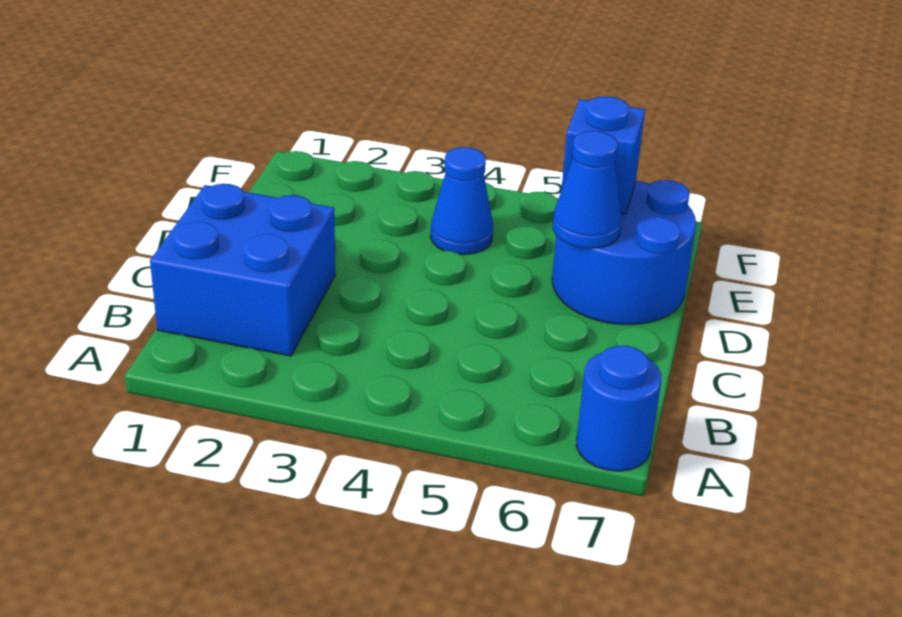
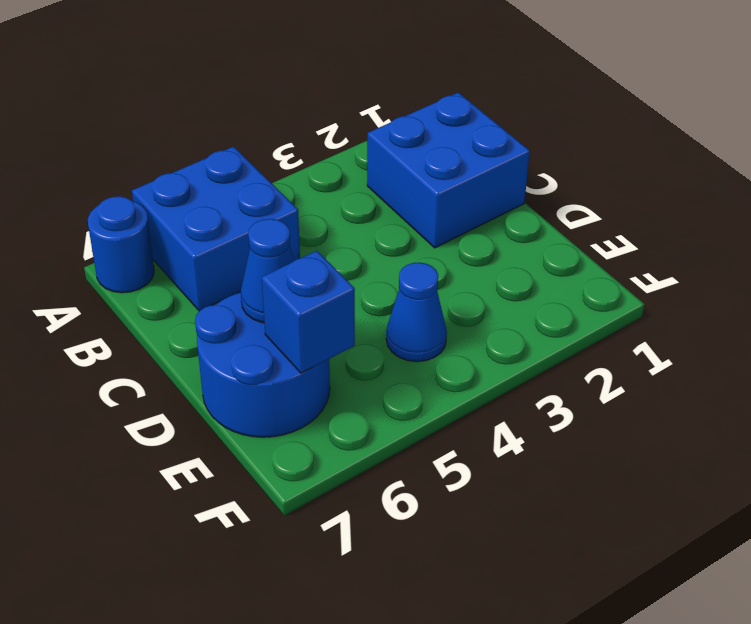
none -> blue 2x2 brick [132,147,300,311]

